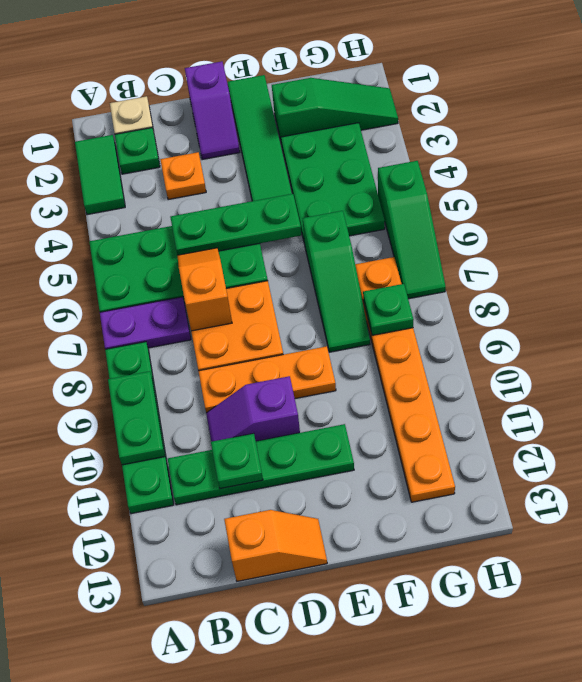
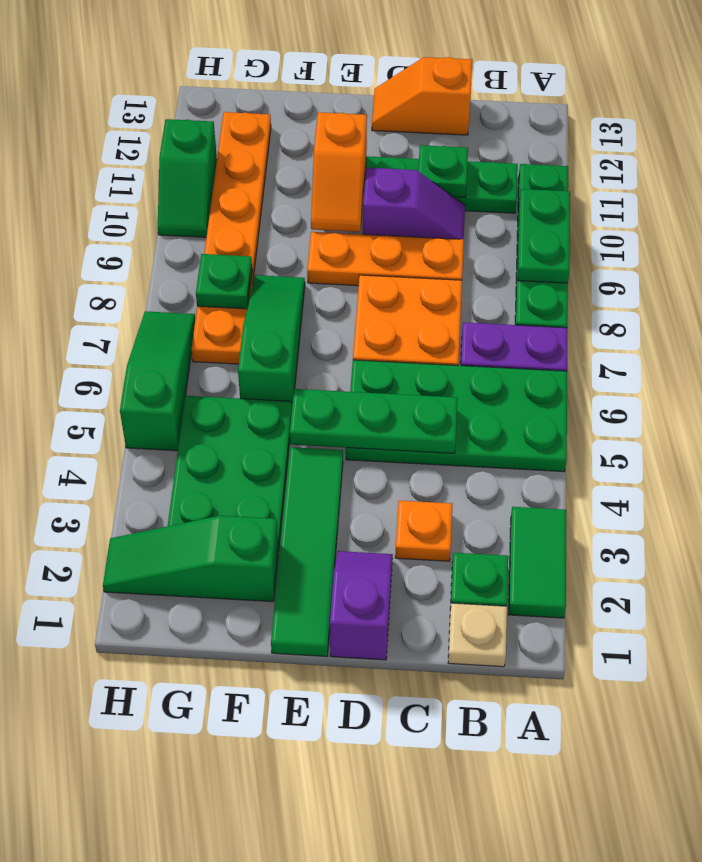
orange 1x2 slope [177,248,232,331] -> orange 1x2 slope moved to [311,112,367,232]
none -> green 1x2 slope [158,119,217,237]

